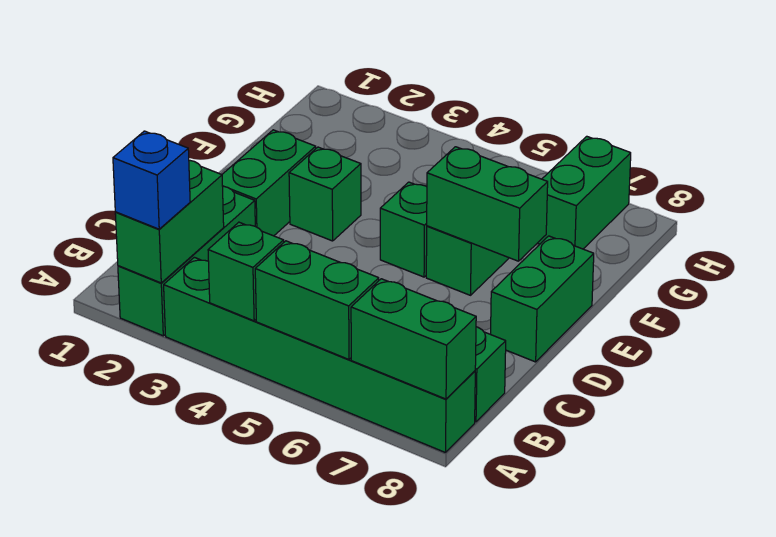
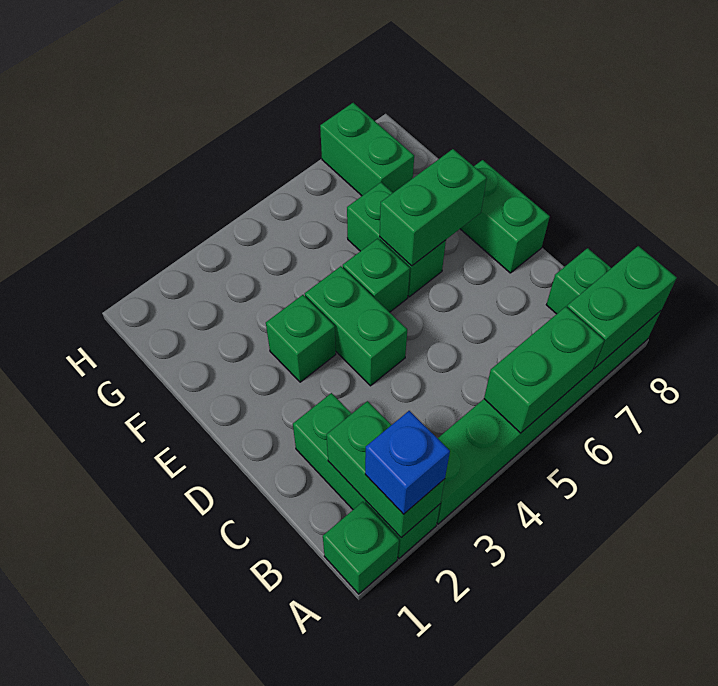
green 1x1 brick [208,222,284,321] -> green 1x1 brick moved to [323,502,399,594]
green 1x2 brick [222,130,316,236] -> green 1x2 brick moved to [305,266,407,386]

